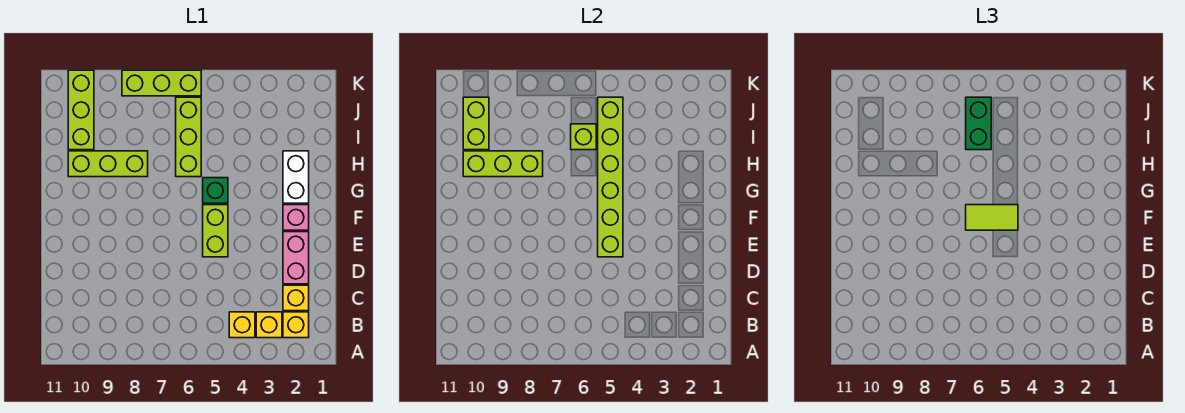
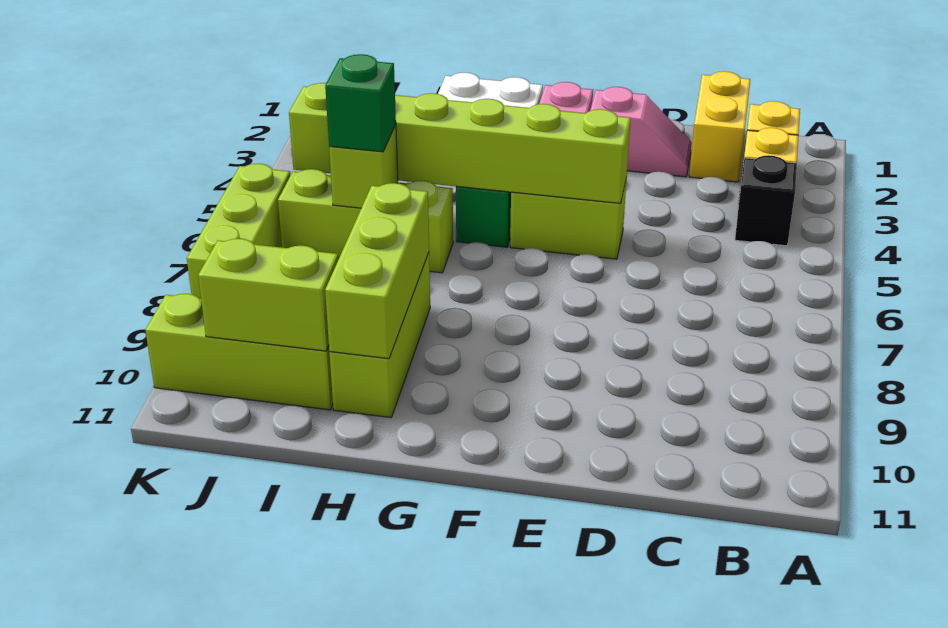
yellow 1x1 brick [229,312,255,338] -> black 1x1 brick [735,155,797,246]
yellow 1x1 brick [283,285,309,311] -> yellow 1x2 brick [689,71,750,182]
pink 1x2 brick [283,232,309,284] -> pink 1x2 slope [590,87,692,177]
lime 1x2 tile [966,205,1018,230] -> none
green 1x2 brick [966,97,991,150] -> green 1x1 brick [325,54,396,152]

